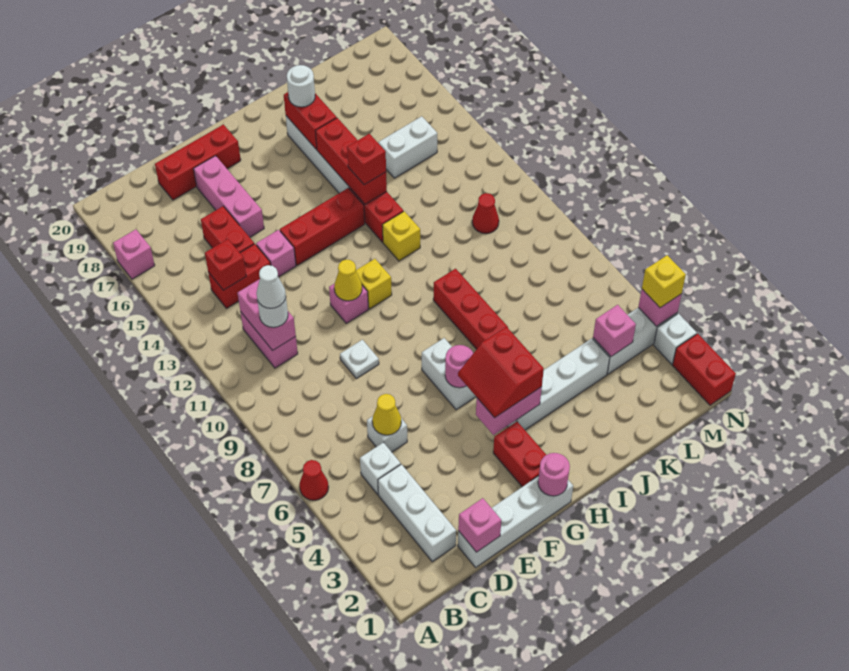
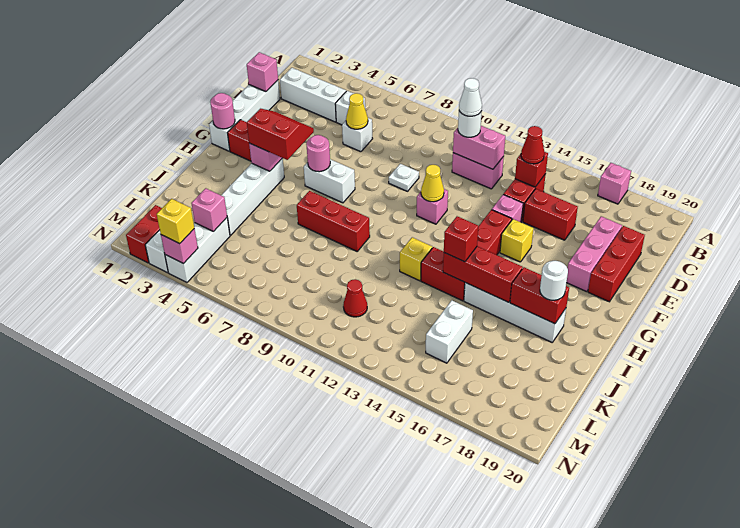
red 1x1 cone [300,460,329,500] -> red 1x1 cone moved to [521,126,544,164]
pink 1x3 brick [194,156,264,237] -> pink 1x3 brick turned to [566,216,622,292]
yellow 1x1 brick [356,259,392,309] -> yellow 1x1 brick moved to [500,219,533,262]
red 1x2 brick [673,334,736,405] -> red 1x2 brick turned to [126,205,162,263]

